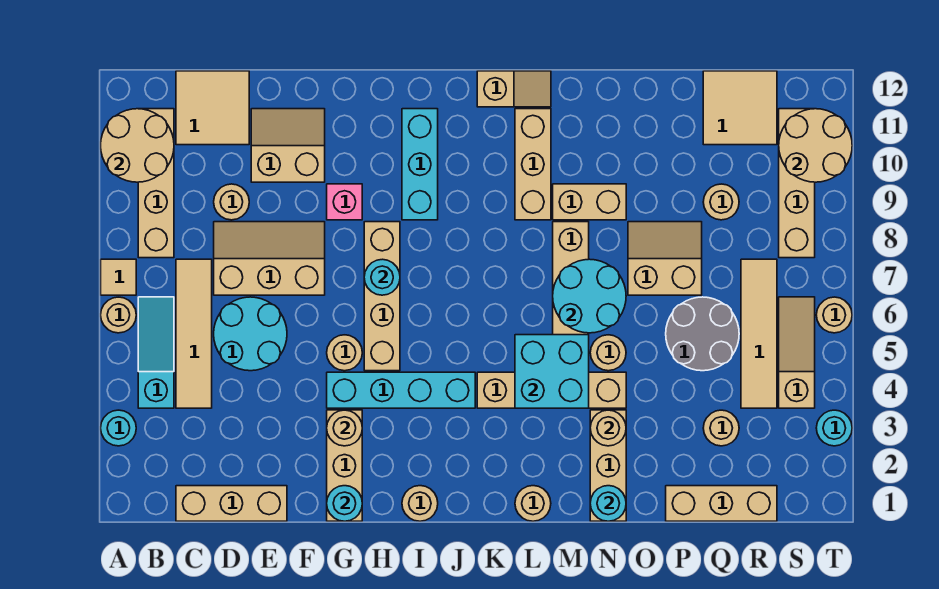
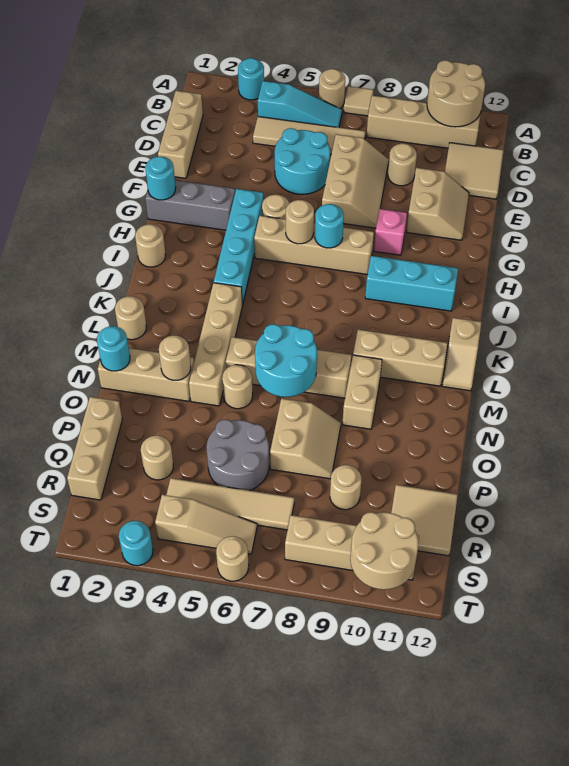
tan 1x3 brick [327,410,362,521] -> grey 1x3 brick [145,180,235,230]
tan 1x1 round brick [327,410,362,446] -> tan 1x1 round brick moved to [286,200,314,244]
cyan 2x2 brick [515,335,589,408] -> none

